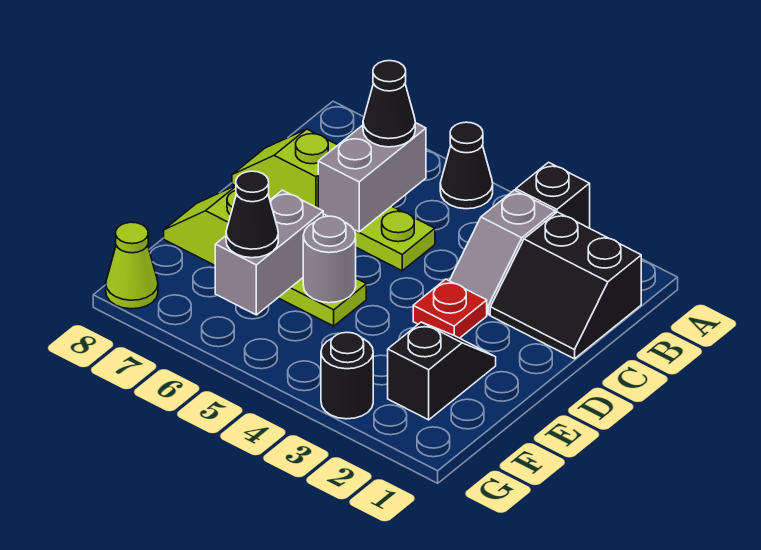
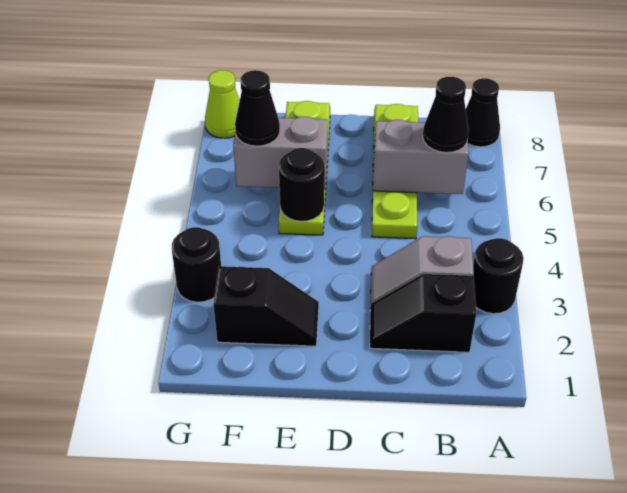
black 1x1 brick [516,162,590,228] -> black 1x1 round brick [473,238,524,314]
black 1x1 cone [440,122,493,209] -> black 1x1 cone moved to [466,78,500,147]
black 2x2 slope [490,212,641,359] -> black 1x2 slope [370,274,476,352]
red 1x1 plate [413,279,487,338] -> none
grey 1x1 round brick [303,216,356,303] -> black 1x1 round brick [279,148,325,221]

